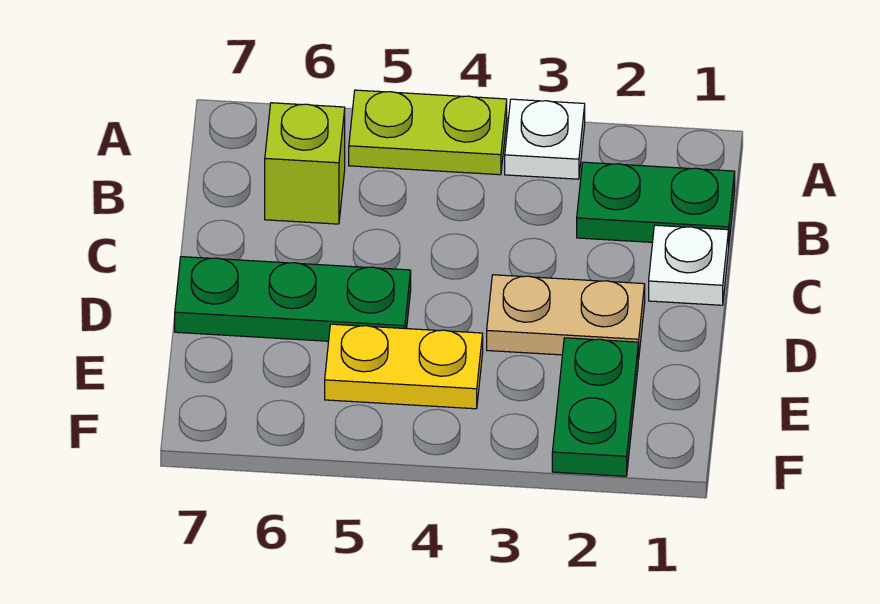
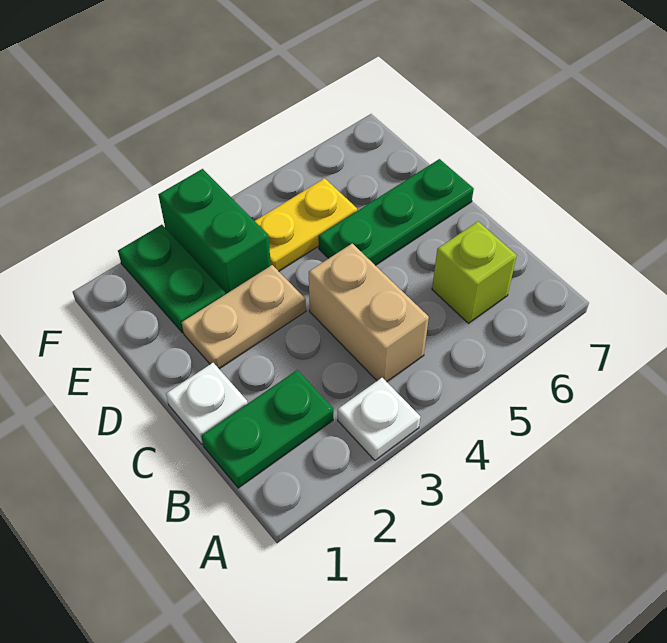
lime 1x2 plate [349,90,507,175] -> none
none -> tan 1x2 brick [309,244,429,382]
none -> green 1x2 brick [158,169,271,294]

